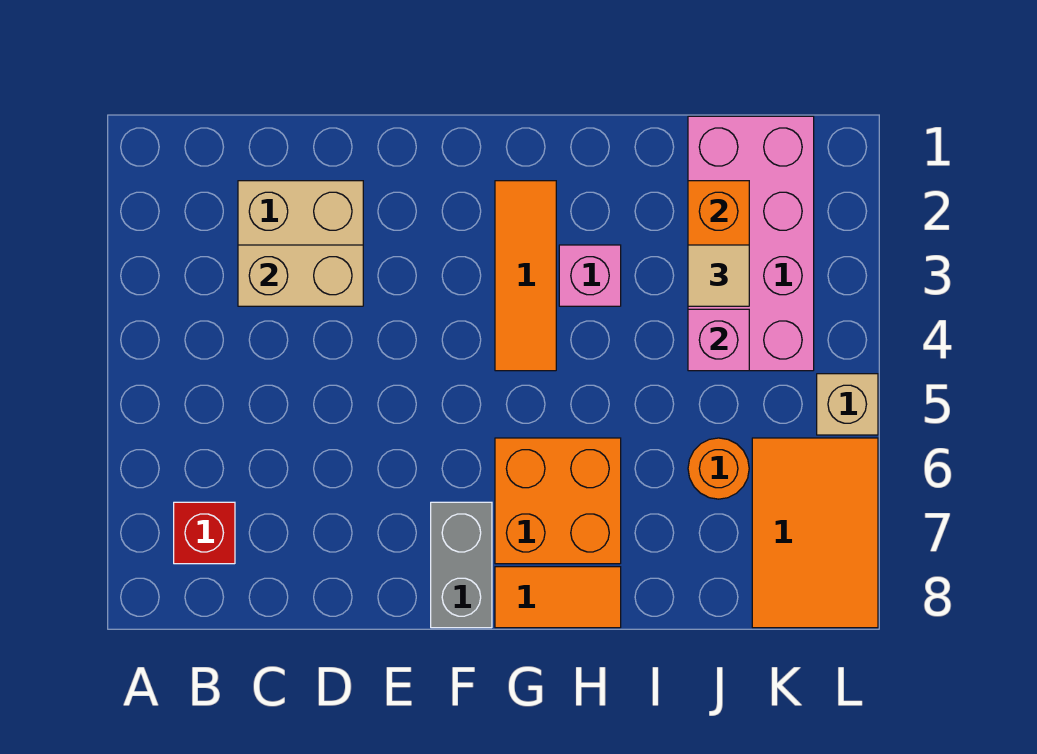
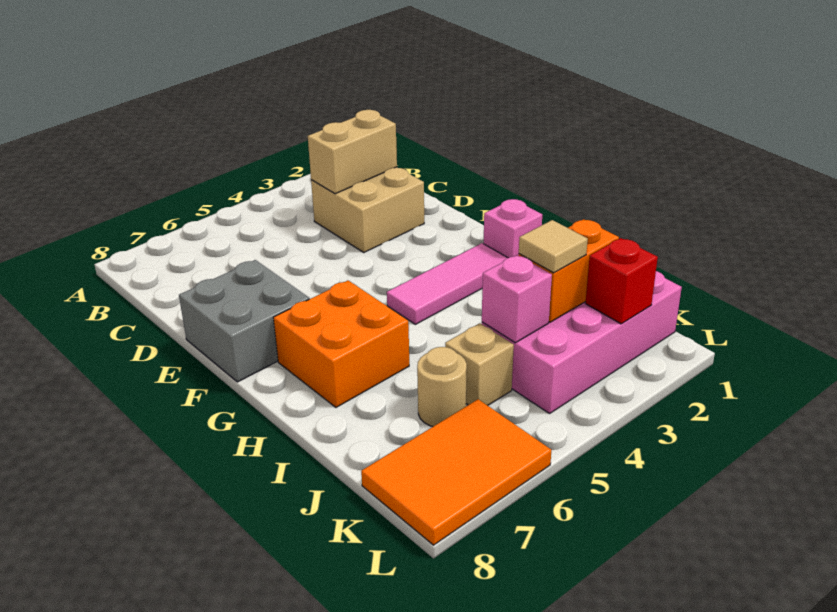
red 1x1 brick [174,502,235,564] -> red 1x1 brick moved to [585,238,658,324]
tan 1x2 brick [238,245,363,306] -> tan 1x2 brick turned to [308,110,397,194]
grey 1x2 brick [431,502,492,628] -> grey 2x2 brick [179,260,309,382]
orange 1x3 tile [495,181,556,371] -> pink 1x3 tile [387,243,508,324]
orange 1x2 tile [495,567,621,628] -> none
pink 1x1 brick [559,245,621,306] -> pink 1x1 brick moved to [484,199,542,258]
orange 1x1 round brick [688,438,749,499] -> tan 1x1 round brick [417,347,467,427]
tan 1x1 brick [817,374,878,435] -> tan 1x1 brick moved to [445,323,514,406]

